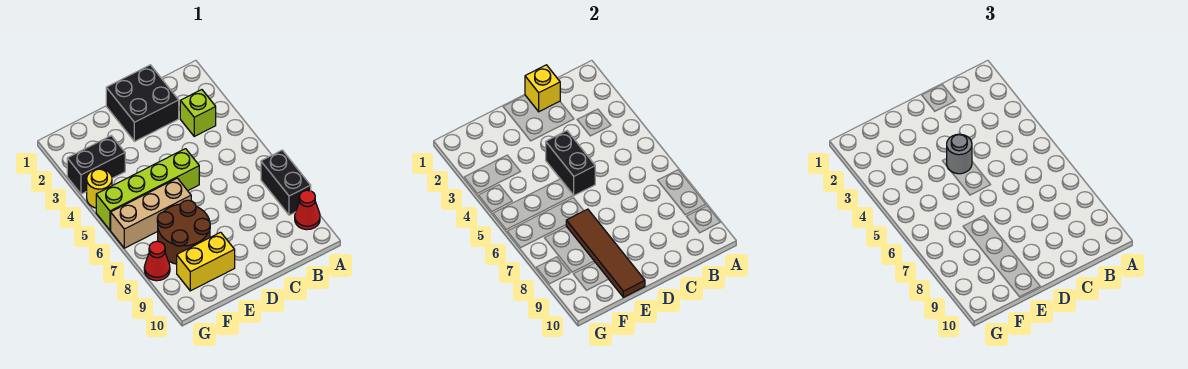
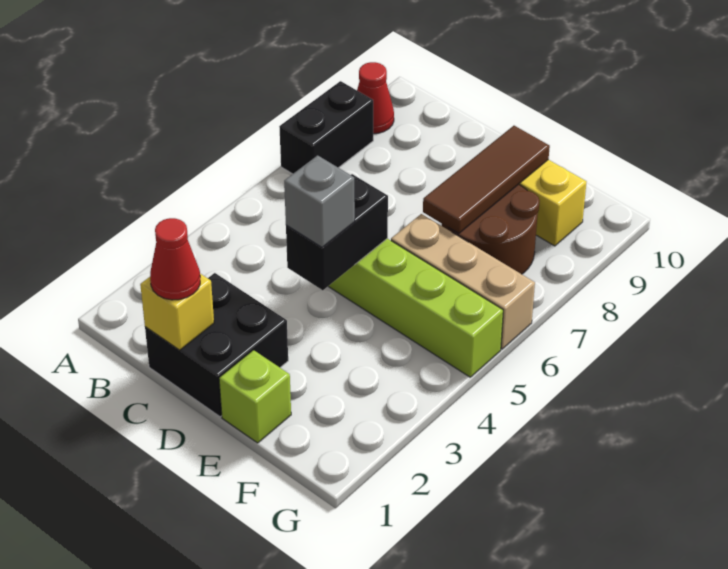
lime 1x1 brick [180,90,216,136] -> lime 1x1 brick moved to [219,350,291,443]
grey 1x1 round brick [947,134,972,174] -> grey 1x1 brick [284,155,355,247]
brown 1x4 tile [566,209,645,297] -> brown 1x3 tile [423,126,550,234]
black 1x2 brick [67,136,125,194] -> none
yellow 1x1 round brick [87,169,112,208] -> none
red 1x1 cone [144,241,170,281] -> red 1x1 cone moved to [150,218,200,300]

